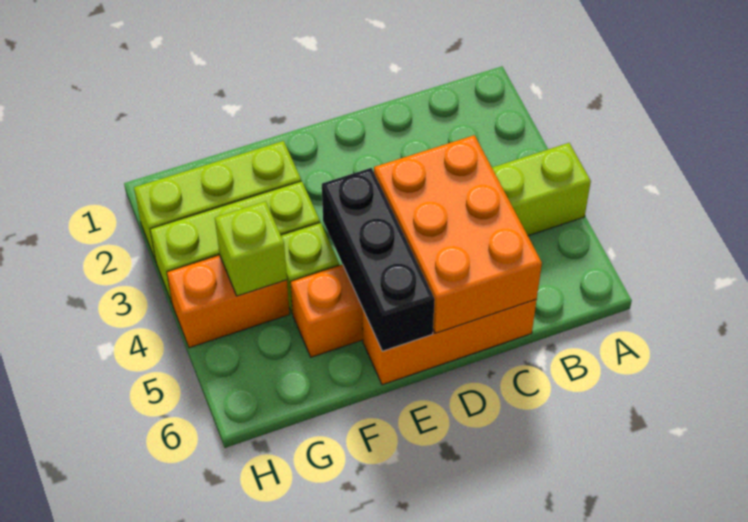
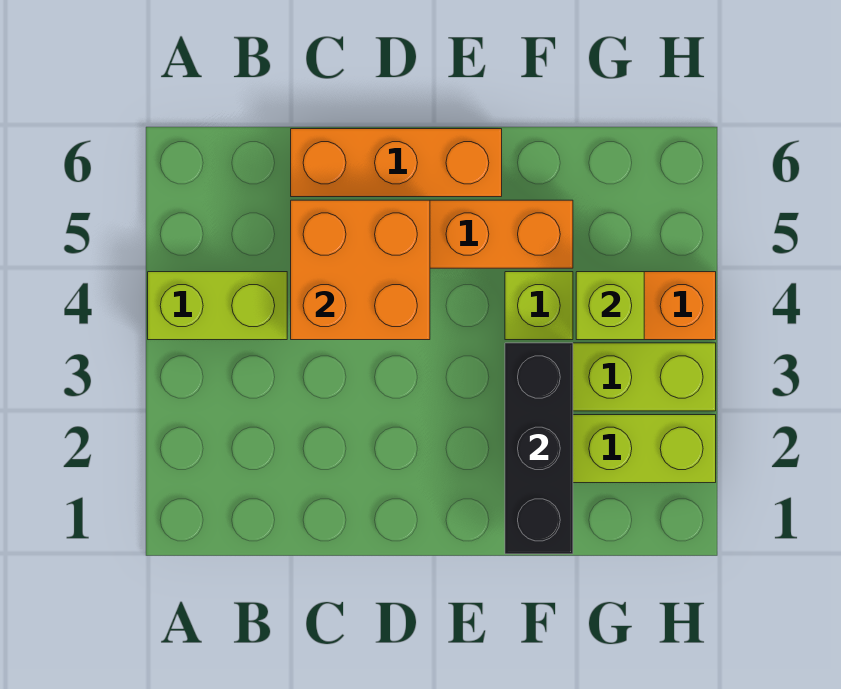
orange 2x3 brick [374,135,542,333] -> orange 2x2 brick [291,200,430,340]
black 1x3 brick [322,168,435,351] -> black 1x3 brick moved to [505,343,573,554]

